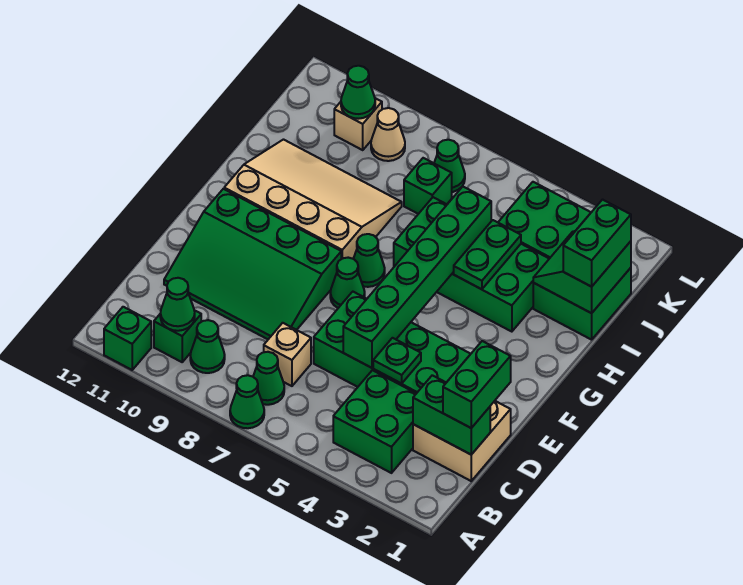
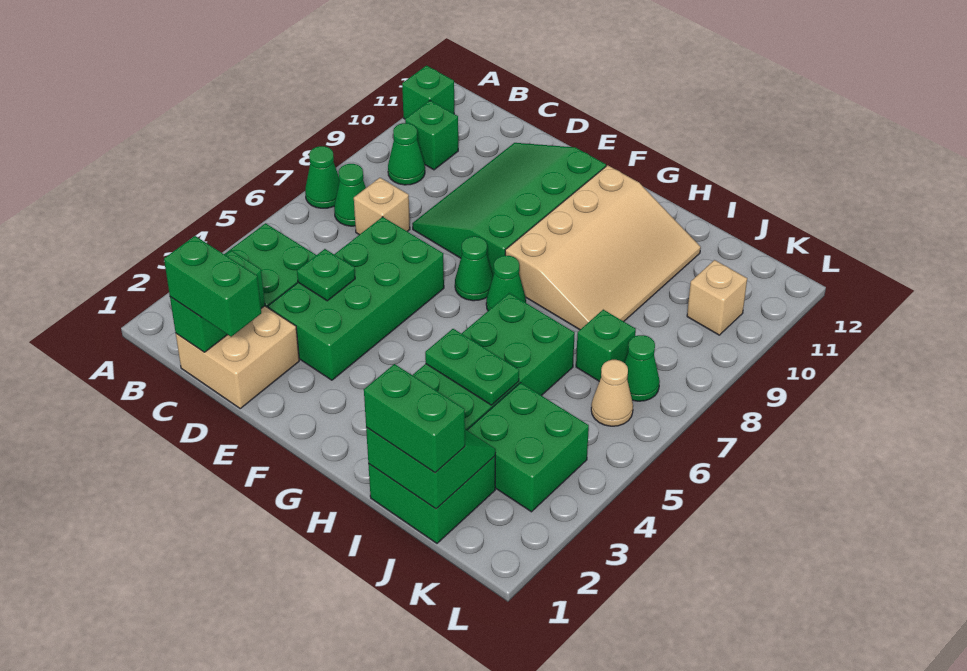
green 1x1 cone [160,278,195,331] -> none
green 1x6 brick [343,187,491,368] -> none
tan 1x1 cone [371,108,405,161] -> tan 1x1 cone moved to [591,360,633,426]
green 1x1 cone [341,66,375,119] -> none

